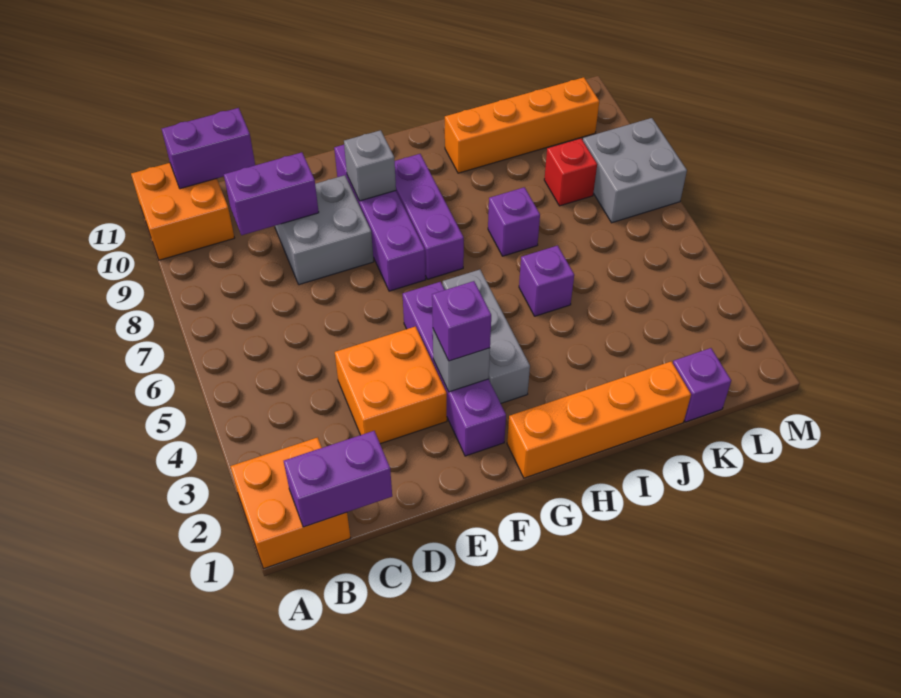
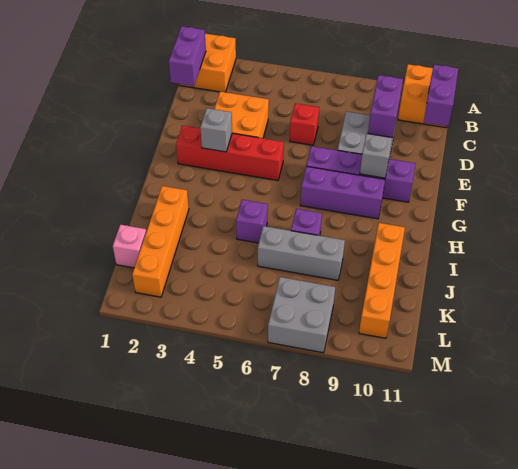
purple 1x4 brick [403,282,506,456] -> red 1x4 brick [176,125,284,180]
purple 1x1 brick [432,281,491,361] -> none
orange 1x4 brick [507,361,691,478] -> orange 1x4 brick moved to [132,186,189,297]
grey 1x3 brick [443,270,530,403] -> grey 1x3 brick moved to [258,226,345,280]
purple 1x1 brick [673,348,731,422] -> pink 1x1 brick [113,225,146,268]
red 1x1 brick [544,139,597,206] -> red 1x1 brick moved to [290,103,319,145]

